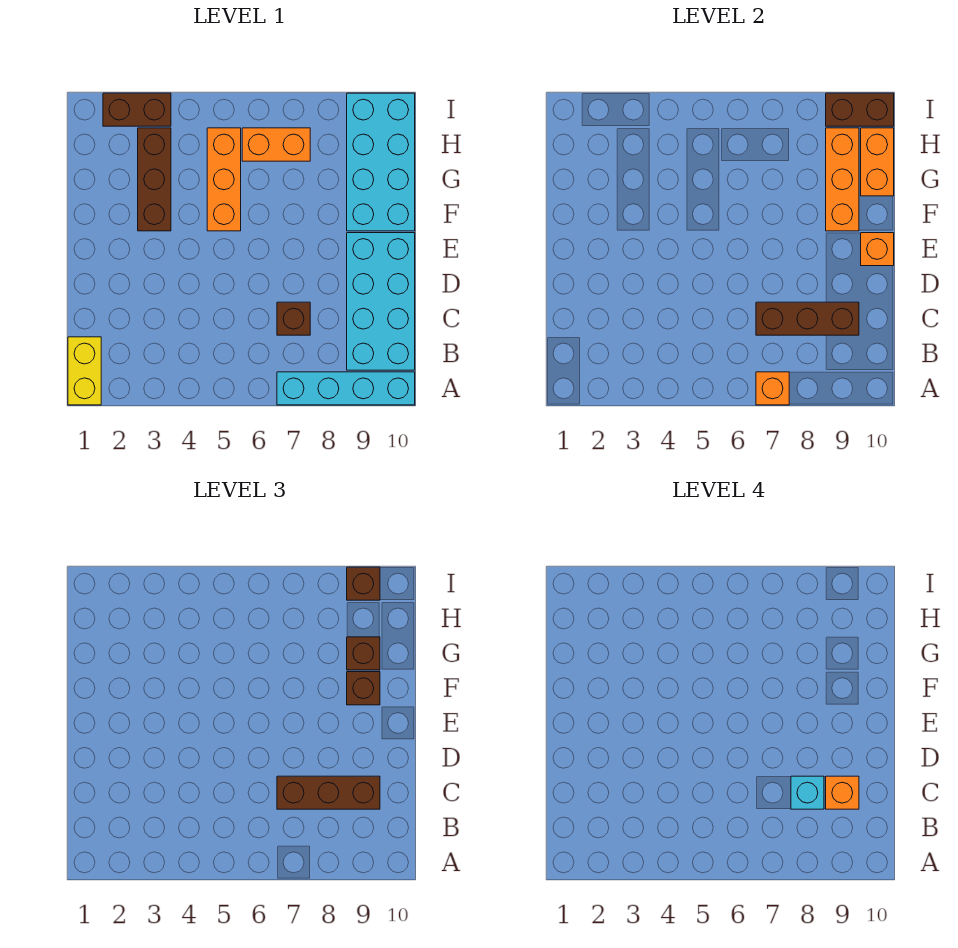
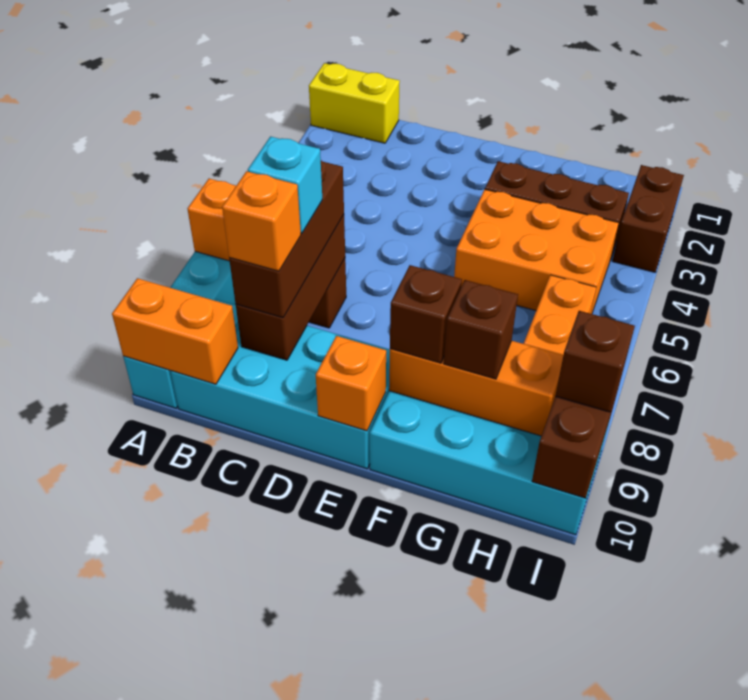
orange 1x3 brick [207,128,241,231] -> orange 2x3 brick [454,189,619,314]
orange 1x2 brick [861,128,894,196] -> orange 1x2 brick moved to [112,278,238,384]

